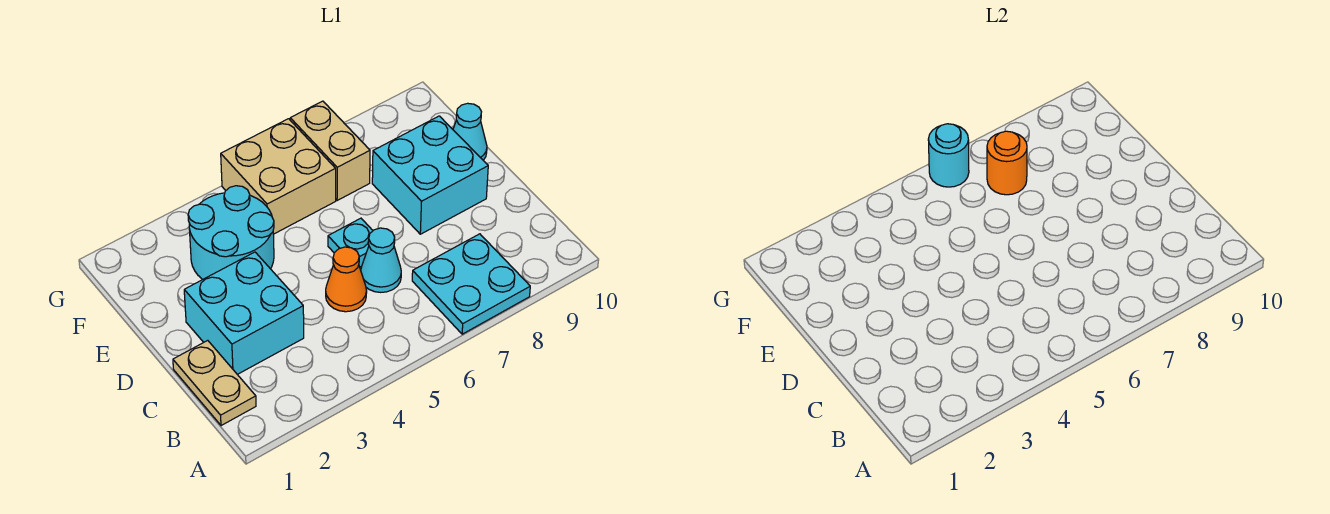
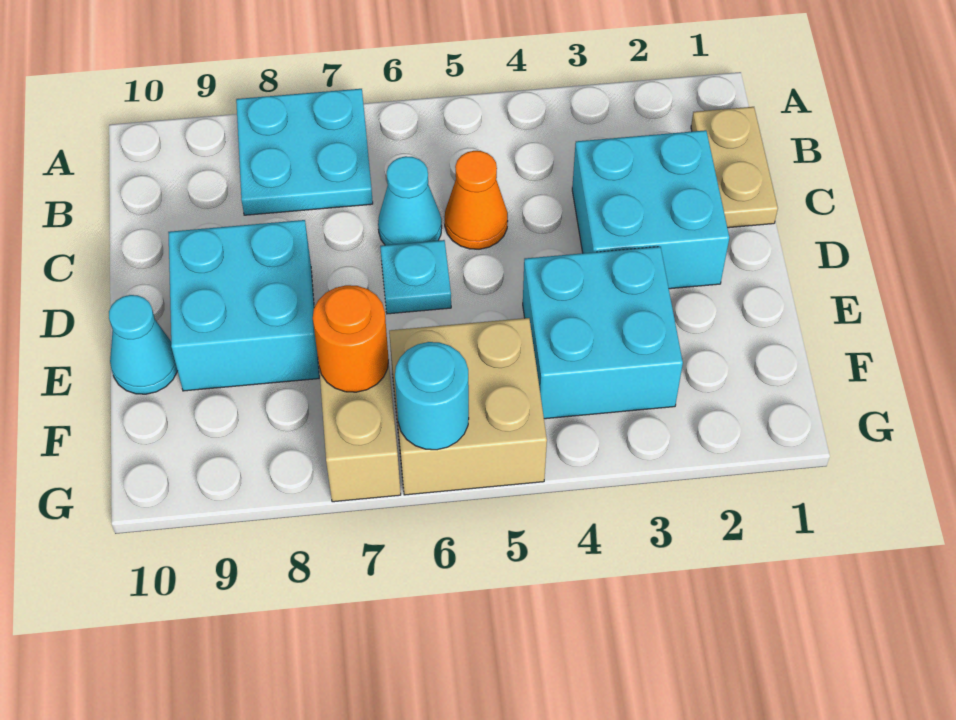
cyan 2x2 round brick [188,186,274,280] -> cyan 2x2 brick [523,247,683,419]

